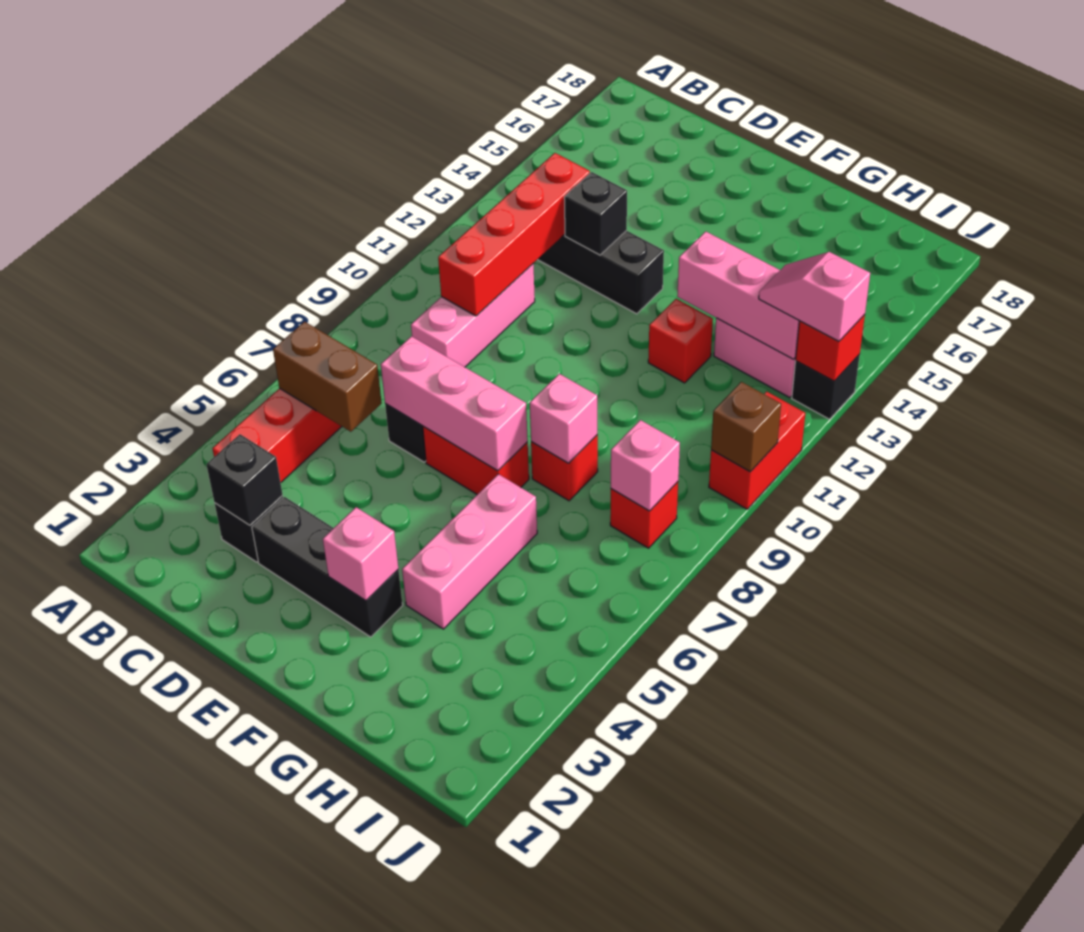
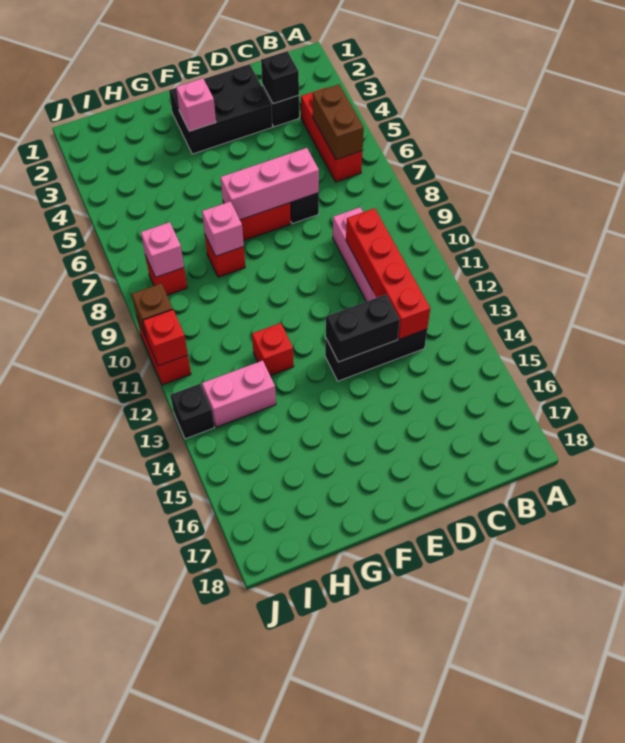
brown 1x2 brick [273,322,382,432] -> brown 1x2 brick turned to [313,85,364,160]
black 1x3 brick [252,497,403,637] -> black 2x3 brick [169,64,273,154]
black 1x1 brick [564,172,627,255] -> black 1x2 brick [326,295,400,362]
pink 1x3 brick [402,474,537,629] -> none
pink 1x3 brick [677,231,799,359] -> none
pink 1x2 slope [759,252,870,341] -> none
red 1x1 brick [796,314,865,381] -> red 1x1 brick moved to [143,310,188,366]

